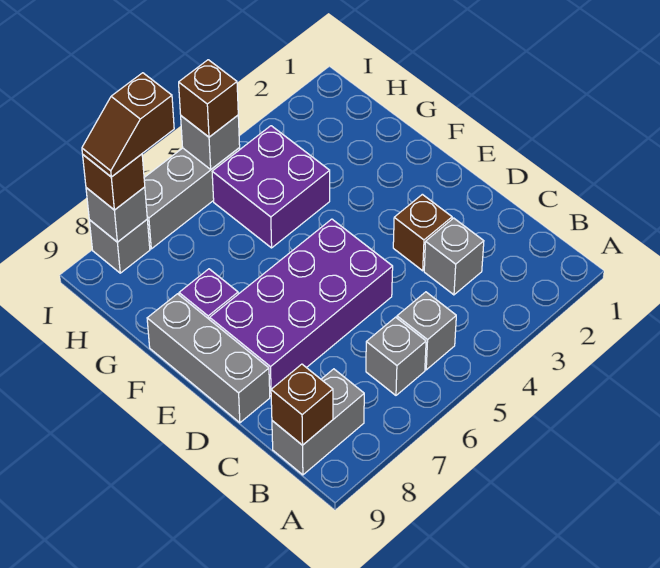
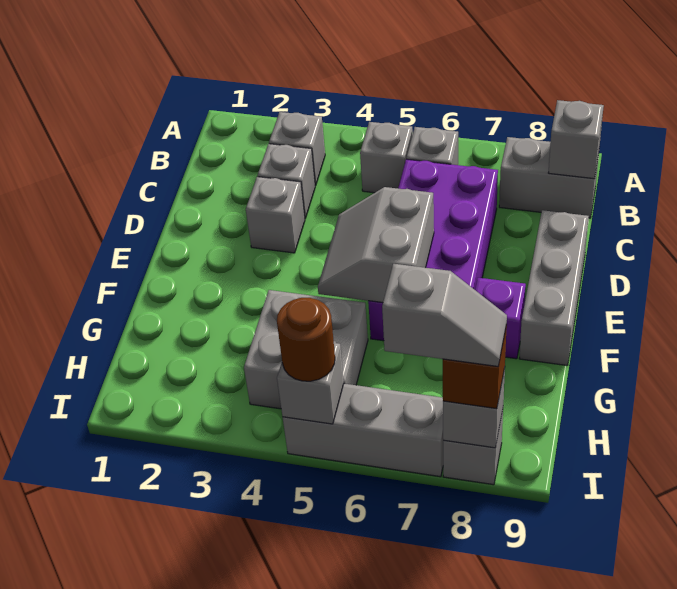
none -> grey 1x1 brick [269,112,325,186]
brown 1x1 brick [271,364,333,445] -> grey 1x1 brick [549,100,604,179]
brown 1x1 brick [393,194,452,271] -> grey 1x1 brick [246,177,305,253]
purple 2x4 brick [210,219,393,396] -> purple 2x4 brick turned to [368,159,498,341]
none -> grey 2x2 slope [318,187,434,303]
purple 2x2 brick [212,126,330,248] -> grey 2x2 brick [244,290,368,409]
brown 1x1 brick [179,60,238,137] -> brown 1x1 round brick [277,298,335,381]
brown 1x2 slope [82,73,174,177] -> grey 1x2 slope [382,264,507,366]

